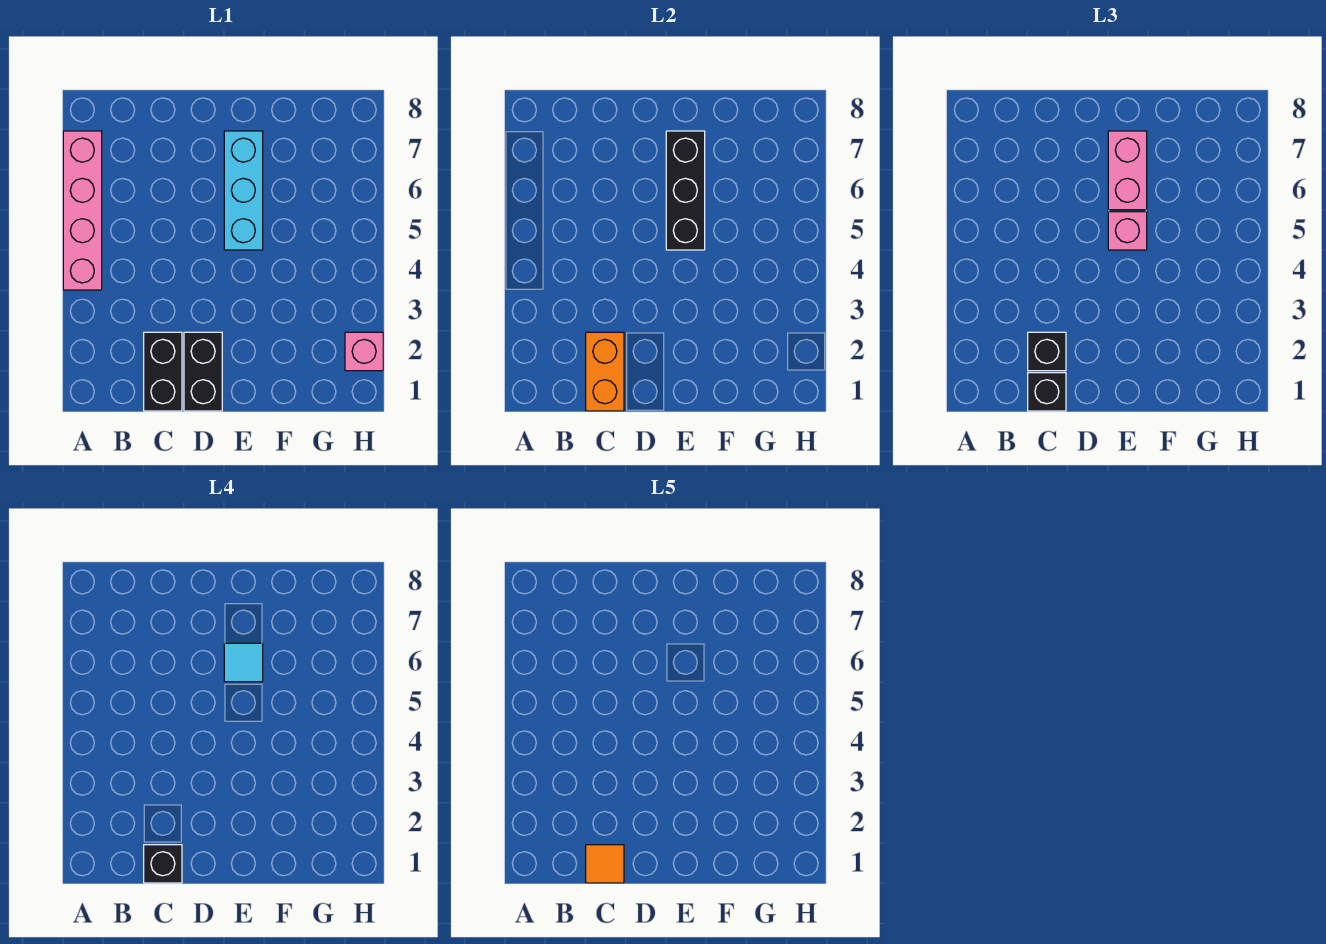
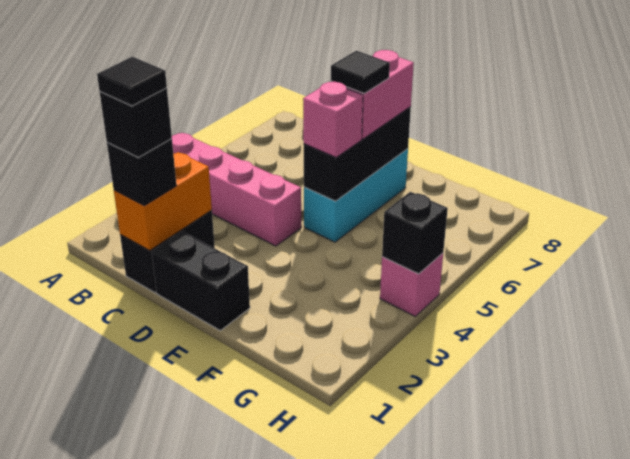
pink 1x4 brick [63,131,102,290] -> pink 1x4 brick turned to [172,133,301,246]
orange 1x1 tile [586,845,624,883] -> black 1x1 tile [97,57,167,106]
black 1x1 brick [1028,332,1066,371] -> black 1x1 brick moved to [382,192,448,274]
black 1x2 brick [184,332,222,411] -> black 1x2 brick turned to [152,232,250,330]
cyan 1x1 tile [224,643,263,682] -> black 1x1 tile [331,51,390,94]
pink 1x1 brick [345,332,383,371] -> pink 1x1 brick moved to [380,253,443,316]

